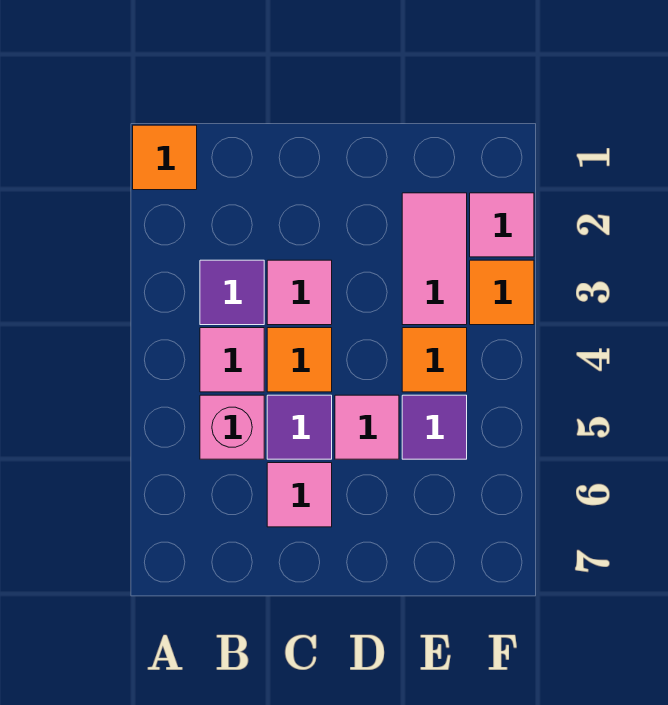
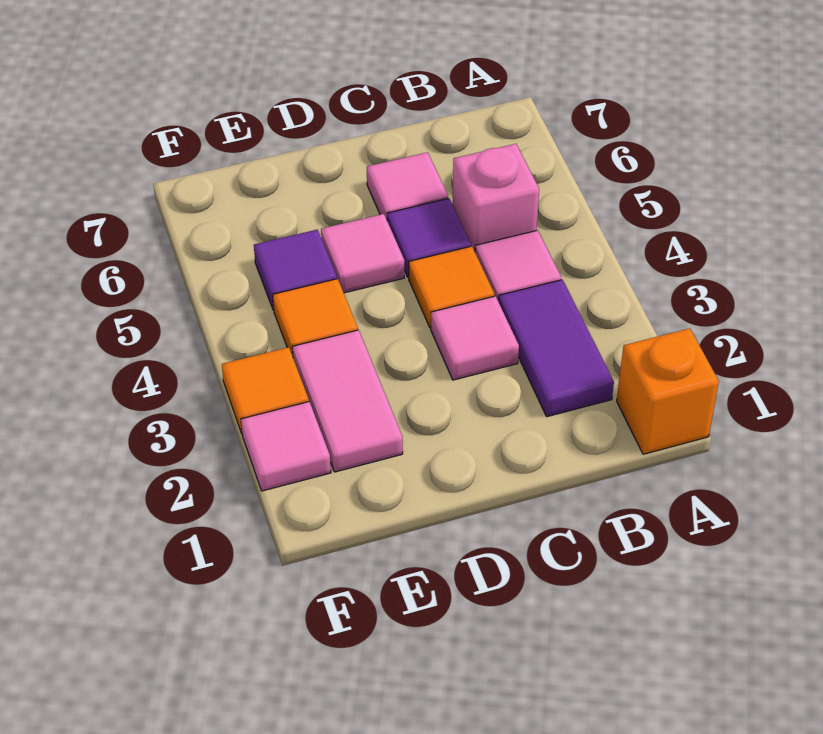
orange 1x1 tile [133,125,197,190] -> orange 1x1 brick [617,328,719,454]
purple 1x1 tile [200,260,264,325] -> purple 1x2 tile [499,280,614,417]

